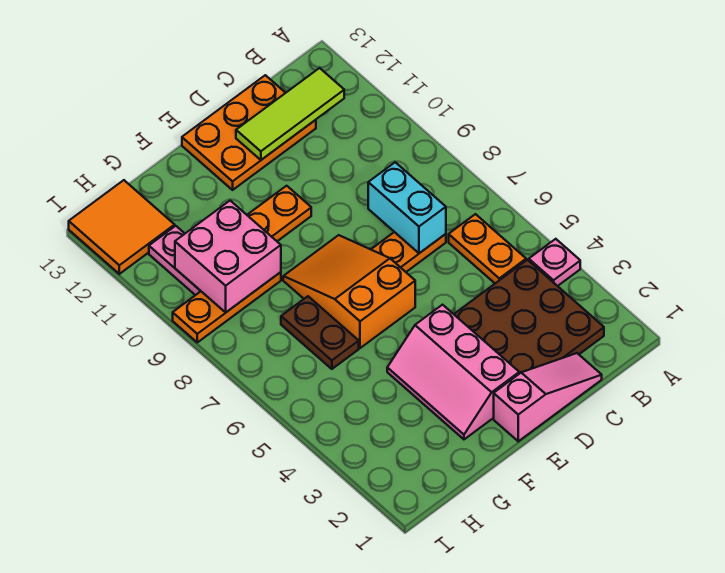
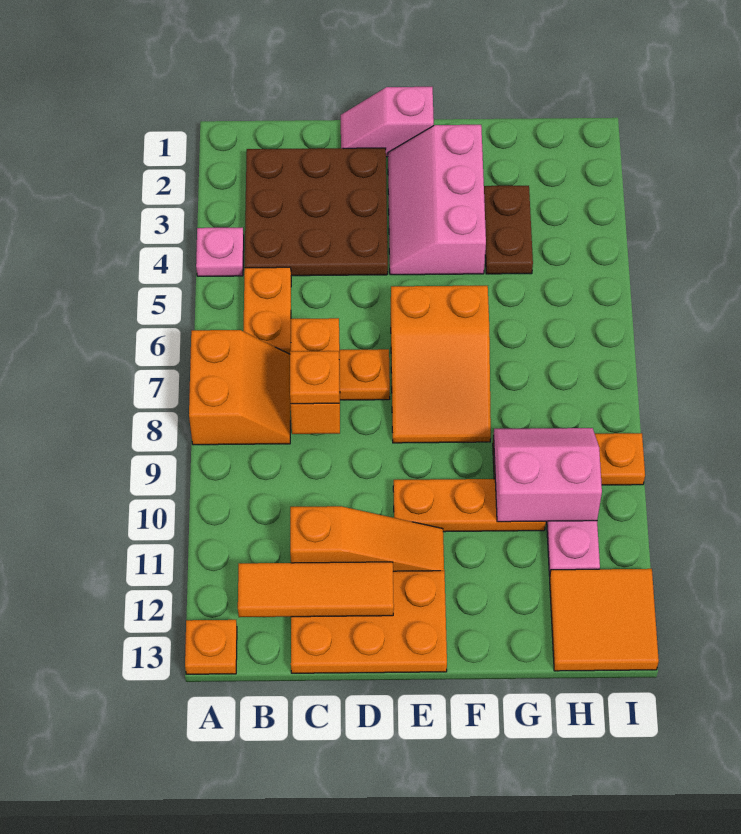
none -> orange 2x2 slope [189,330,290,445]
none -> orange 1x1 plate [185,620,237,674]
lime 1x3 tile [236,68,344,160] -> orange 1x3 tile [238,562,394,617]
pink 1x3 slope [494,353,602,441] -> pink 1x2 slope [341,87,434,157]
cyan 1x2 brick [368,162,446,253] -> orange 1x2 brick [290,318,340,434]
none -> orange 1x1 plate [290,351,339,404]
none -> orange 1x3 slope [290,506,444,571]
pink 2x3 slope [387,305,519,439] -> pink 2x3 slope turned to [388,125,486,275]
brown 1x2 plate [281,296,359,369] -> brown 1x2 plate moved to [484,186,533,274]
pink 2x2 brick [175,201,281,312] -> pink 2x2 slope [494,428,602,522]

